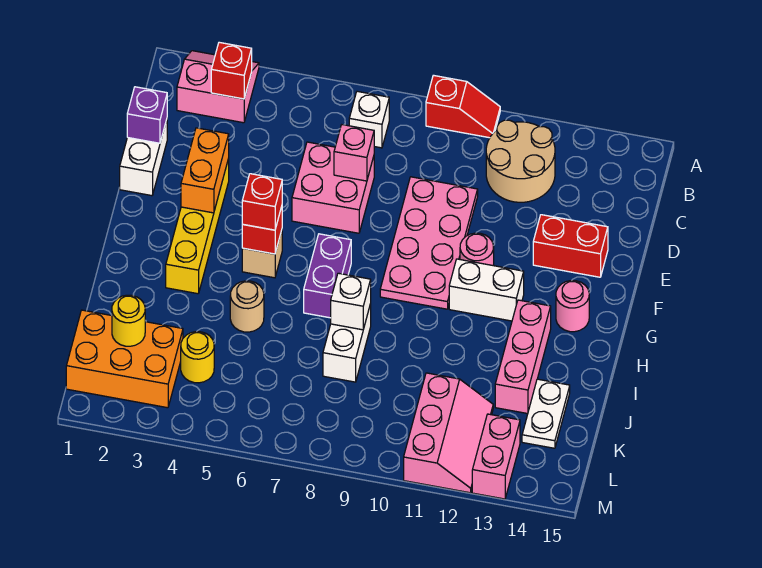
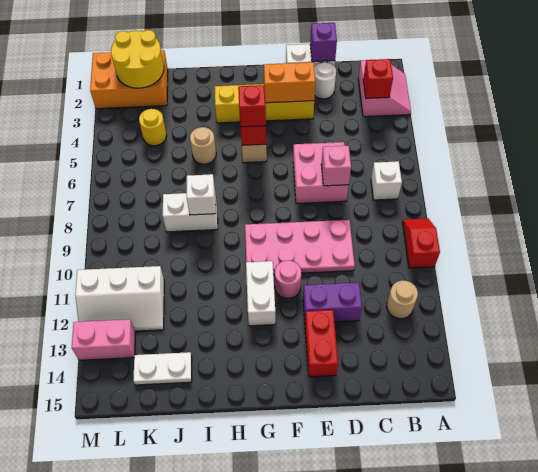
red 1x2 slope [426,75,500,138] -> red 1x2 slope turned to [403,218,440,268]
tan 2x2 round brick [486,120,555,202] -> tan 1x1 round brick [387,280,418,319]
none -> white 1x1 round brick [314,62,336,99]
purple 1x2 brick [304,234,351,318] -> purple 1x2 brick moved to [303,282,362,322]
pink 1x1 round brick [556,281,589,332] -> none
pink 1x3 brick [495,300,551,414] -> none
orange 2x3 brick [66,310,183,408] -> orange 2x3 brick turned to [90,50,168,109]
yellow 1x1 round brick [112,295,145,346] -> yellow 2x2 round brick [111,30,164,88]
pink 2x3 slope [404,373,493,493] -> white 2x3 slope [75,266,164,331]

